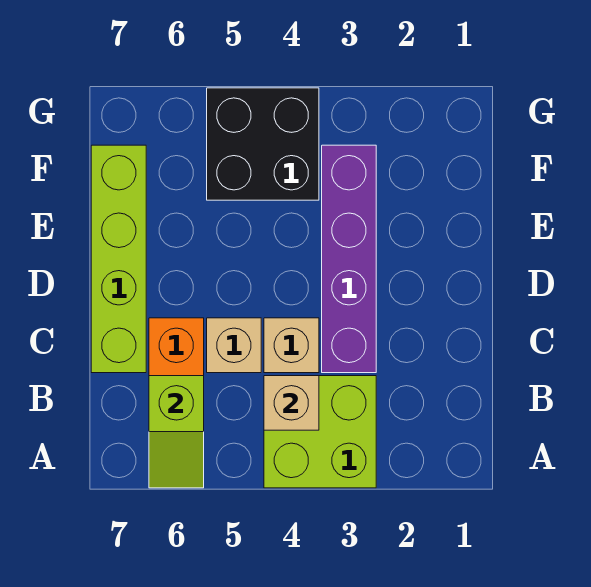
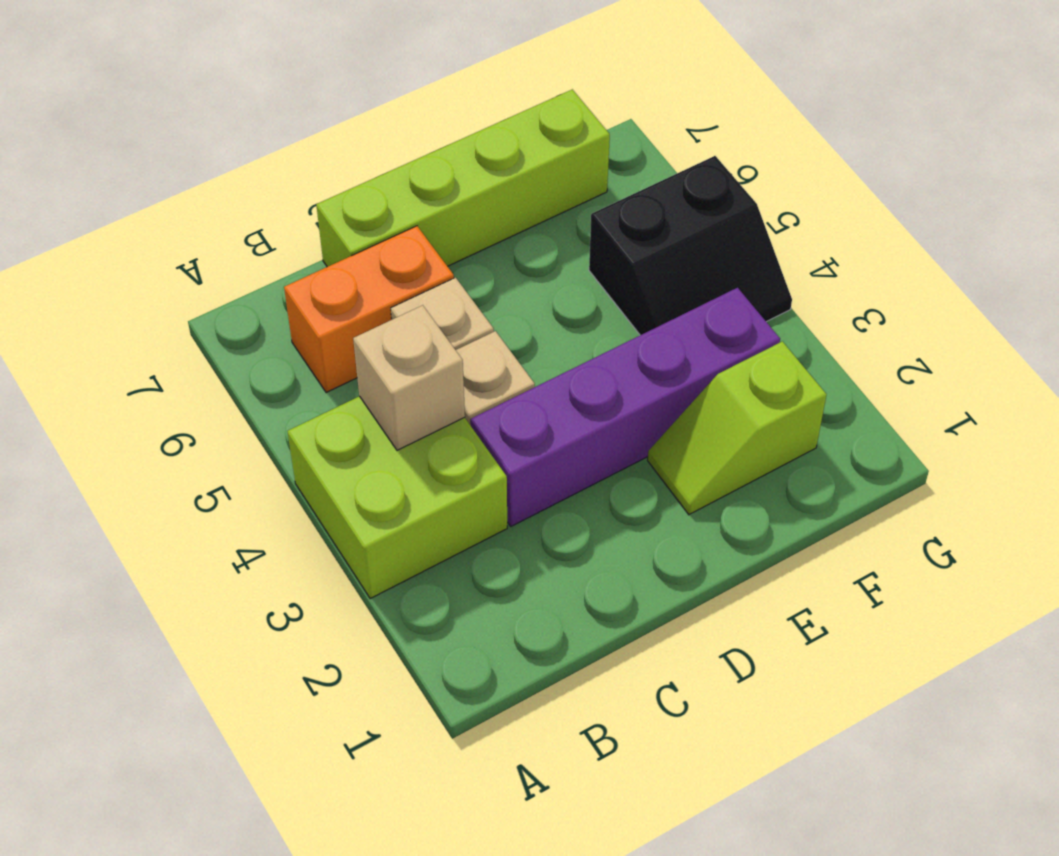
lime 1x2 slope [149,376,204,488] -> lime 1x2 slope moved to [648,341,827,514]
black 2x2 brick [207,88,319,200] -> black 2x2 slope [589,156,792,335]

